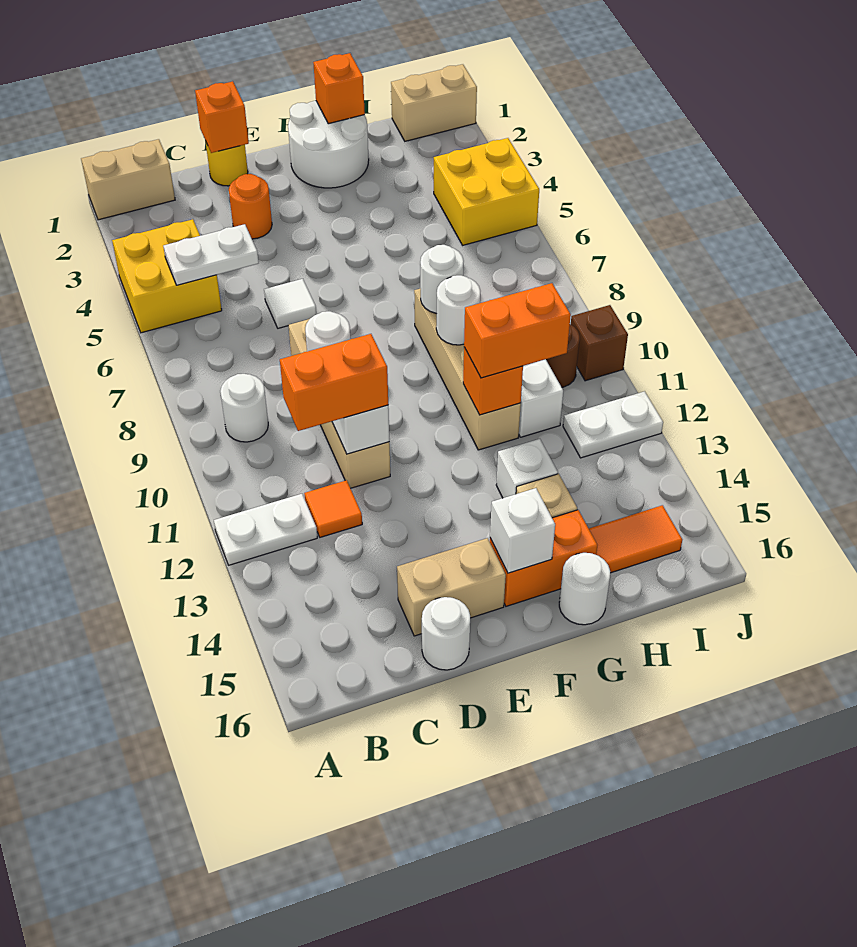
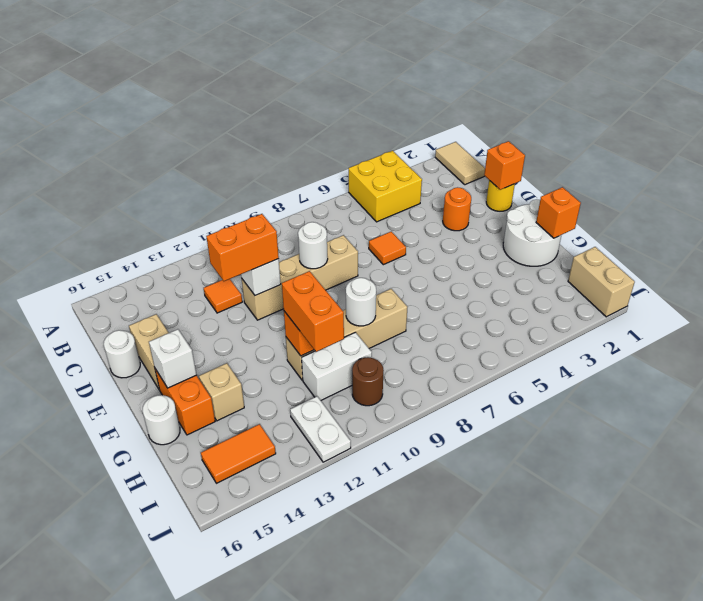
tan 1x2 brick [81,139,175,220] -> tan 1x2 tile [435,142,485,185]
white 1x2 plate [214,494,317,565] -> none
white 1x2 plate [163,224,259,285] -> none
white 1x1 round brick [220,374,268,442] -> none
orange 1x2 brick [280,334,388,431] -> orange 1x2 brick turned to [206,214,279,281]
white 1x1 tile [264,279,316,328] -> orange 1x1 tile [369,232,406,265]
white 1x1 round brick [420,245,464,314] -> none
white 1x1 brick [496,439,558,498] -> none
orange 1x2 tile [589,505,682,573] -> orange 1x2 tile turned to [201,424,276,483]
yellow 2x2 brick [434,138,539,245] -> none
brown 1x1 brick [571,305,628,381] -> none

